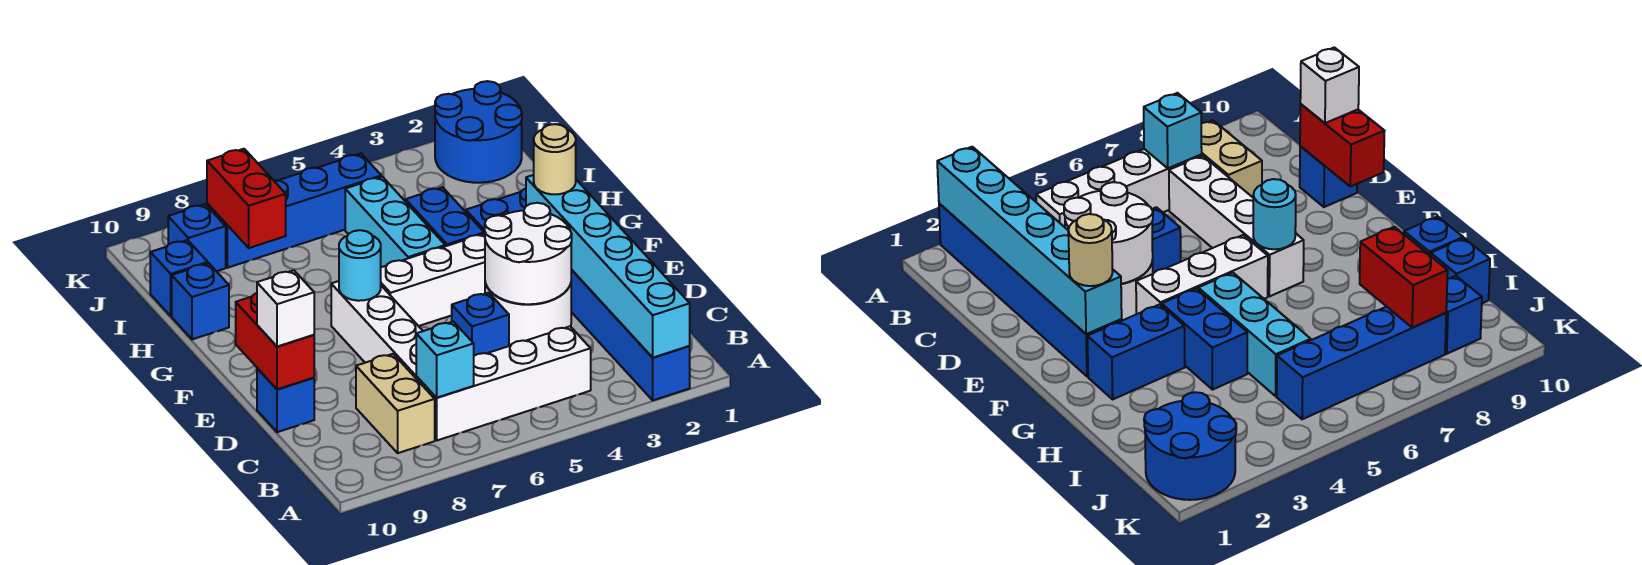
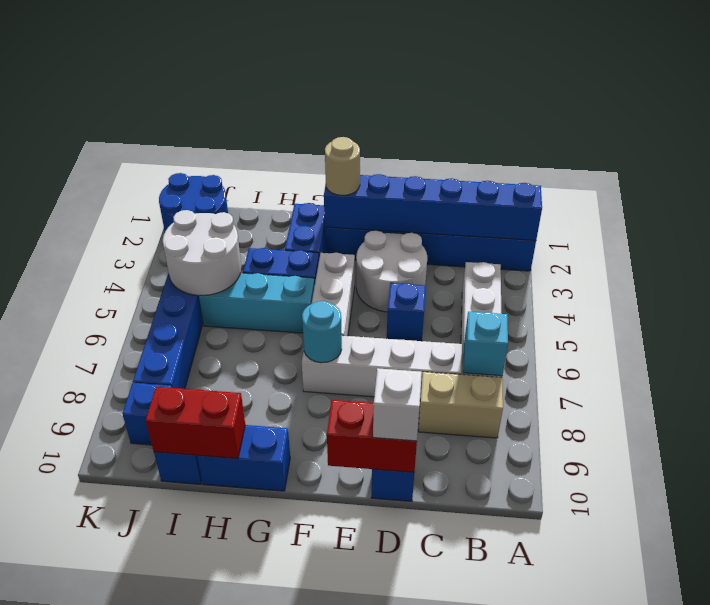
cyan 1x6 brick [526,175,690,358] -> blue 1x6 brick [324,174,542,240]
white 2x2 round brick [485,203,572,304] -> white 2x2 round brick moved to [163,210,241,296]
blue 1x1 brick [172,263,229,339] -> blue 1x2 brick [197,425,290,491]
red 1x2 brick [207,149,286,248] -> red 1x2 brick moved to [146,387,245,458]

